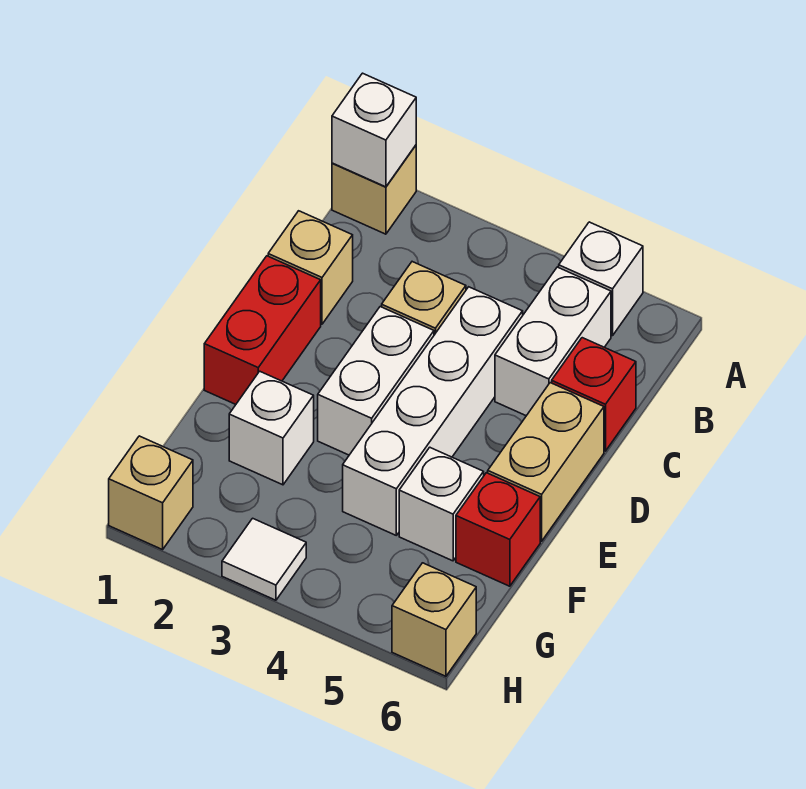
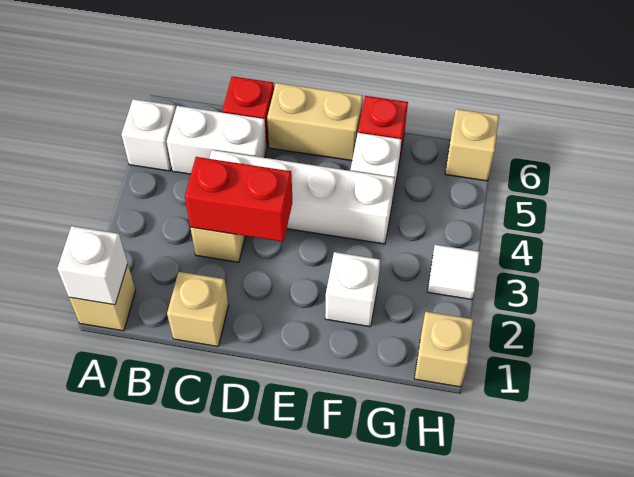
red 1x2 brick [204,256,321,404] -> red 1x2 brick moved to [185,157,292,242]
white 1x2 brick [318,307,434,455] -> none

